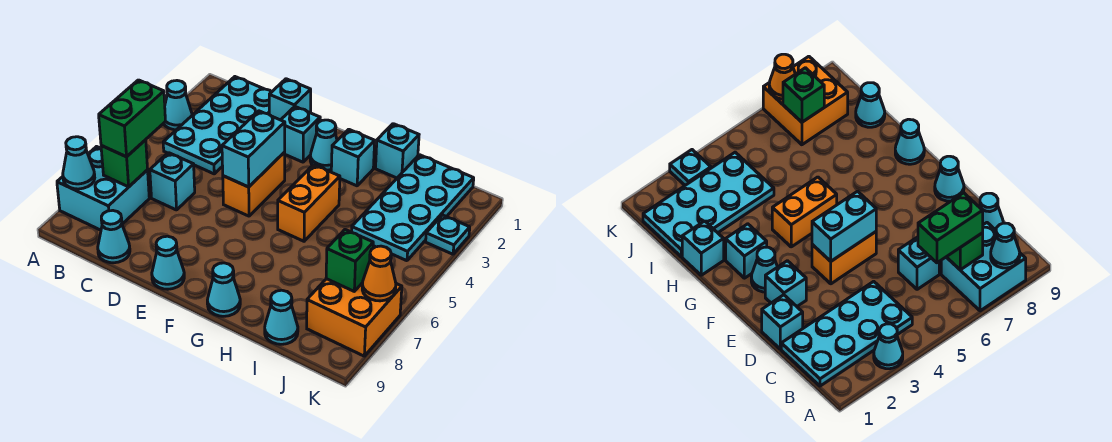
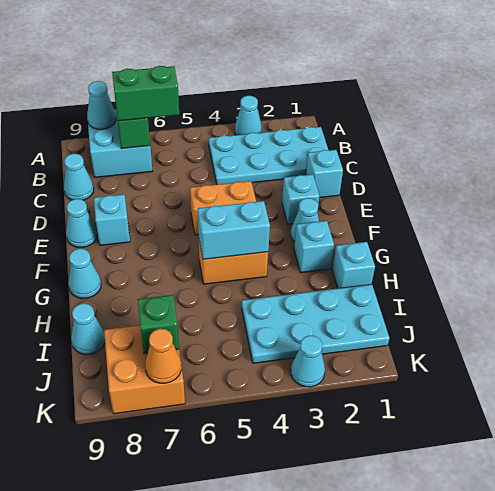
cyan 1x1 brick [150,153,195,210] -> cyan 1x1 brick moved to [94,194,130,245]
cyan 1x2 brick [222,111,285,187] -> cyan 1x2 brick moved to [198,201,270,259]
cyan 1x1 plate [426,215,470,254] -> cyan 1x1 cone [291,335,325,387]

